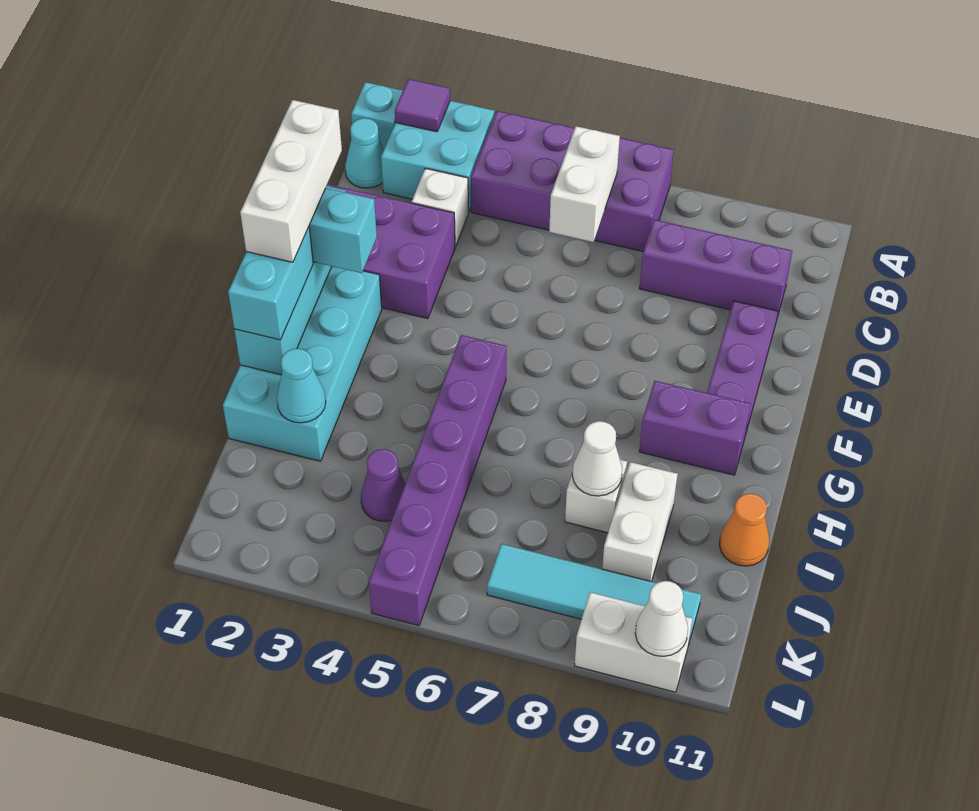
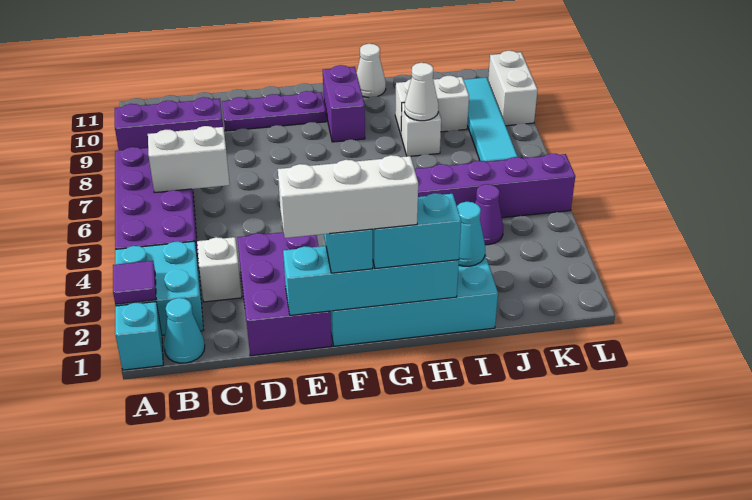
purple 1x3 brick [639,220,792,317] -> purple 1x3 brick turned to [115,97,223,151]
orange 1x1 cone [720,494,769,566] -> none
white 1x1 cone [635,581,688,656] -> white 1x1 cone moved to [357,44,386,97]

